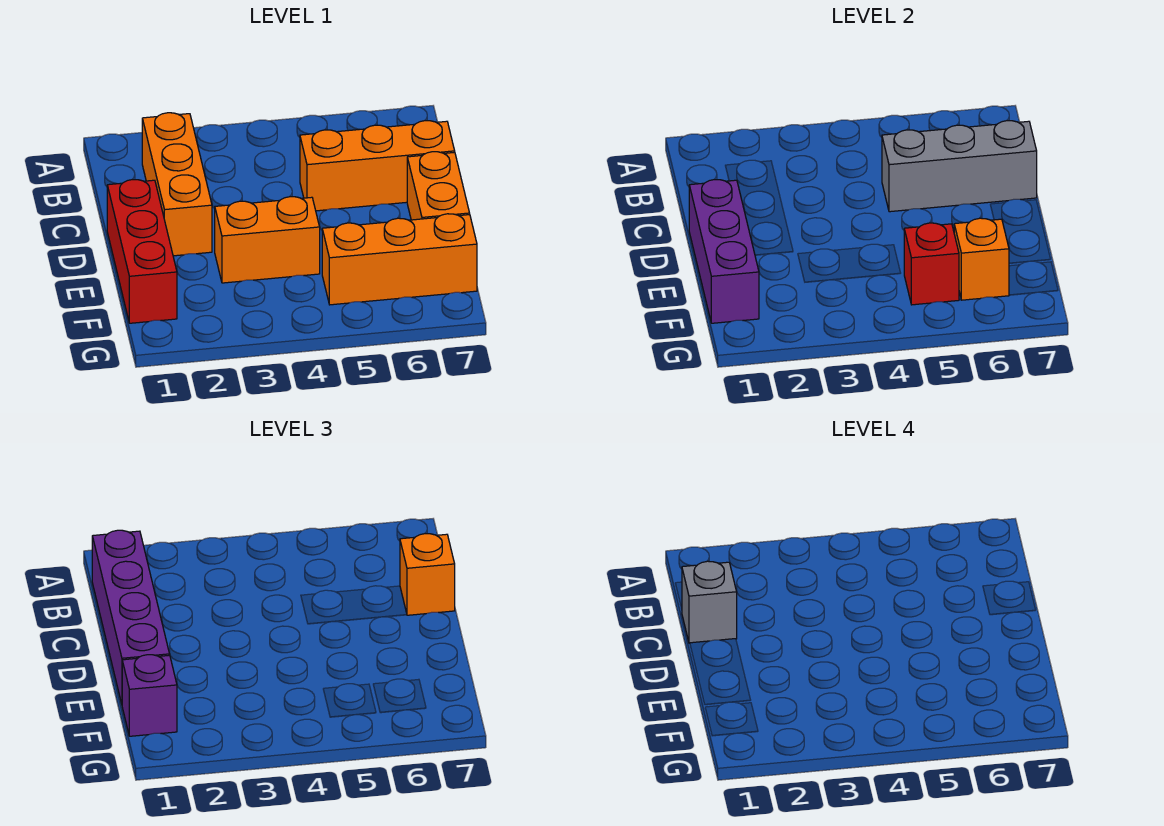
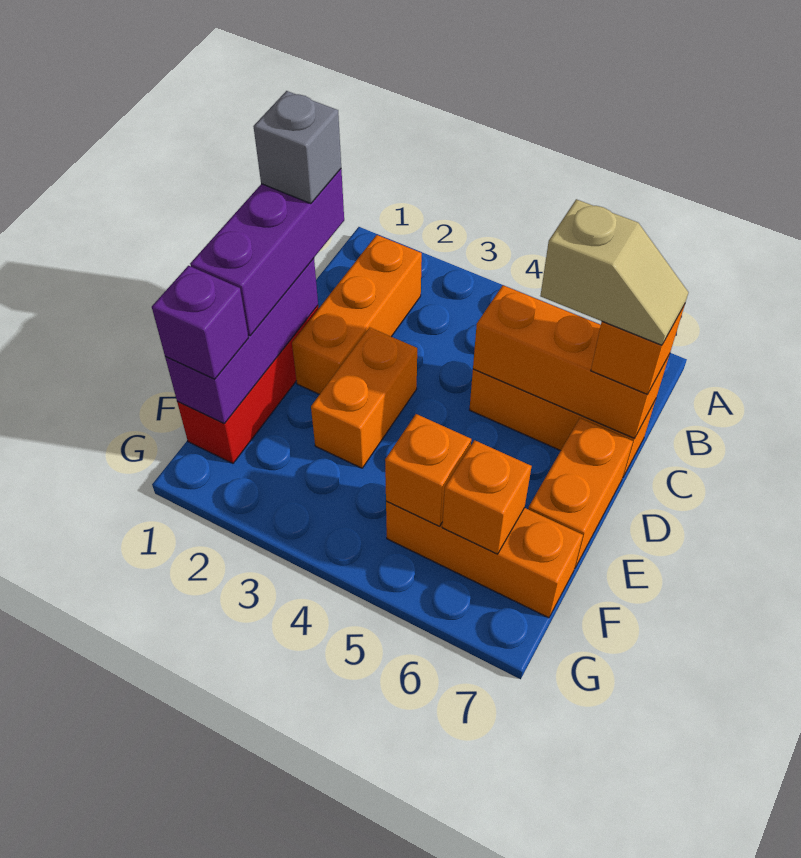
purple 1x4 brick [92,530,170,704] -> purple 1x3 brick [190,169,344,336]
grey 1x3 brick [882,121,1037,212] -> orange 1x3 brick [473,285,669,438]
none -> tan 1x2 slope [540,199,688,345]
orange 1x2 brick [215,197,320,283] -> orange 1x2 brick turned to [311,327,417,468]
red 1x1 brick [904,223,959,305] -> orange 1x1 brick [385,414,471,526]

